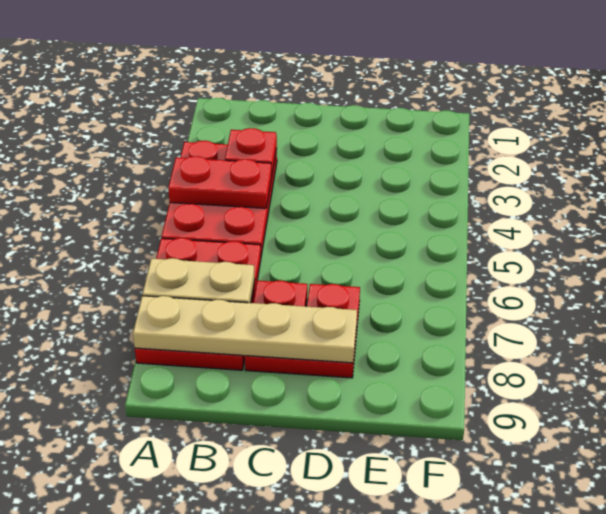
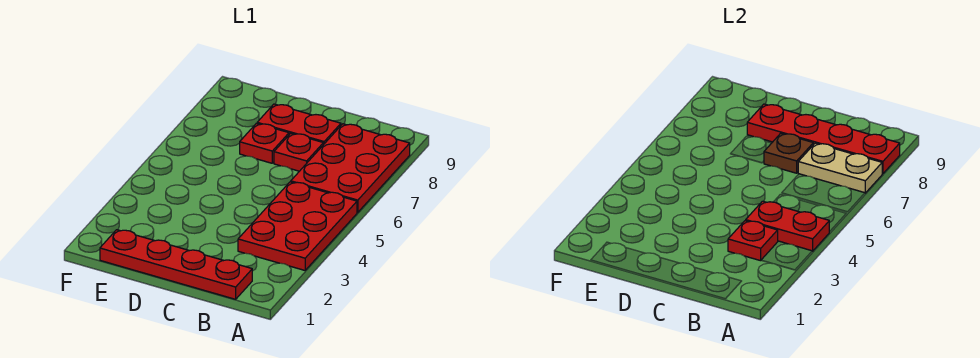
tan 1x4 plate [133,296,357,363] -> red 1x4 plate [747,104,900,174]
none -> red 1x4 plate [100,230,252,299]
none -> brown 1x1 plate [764,133,813,173]

